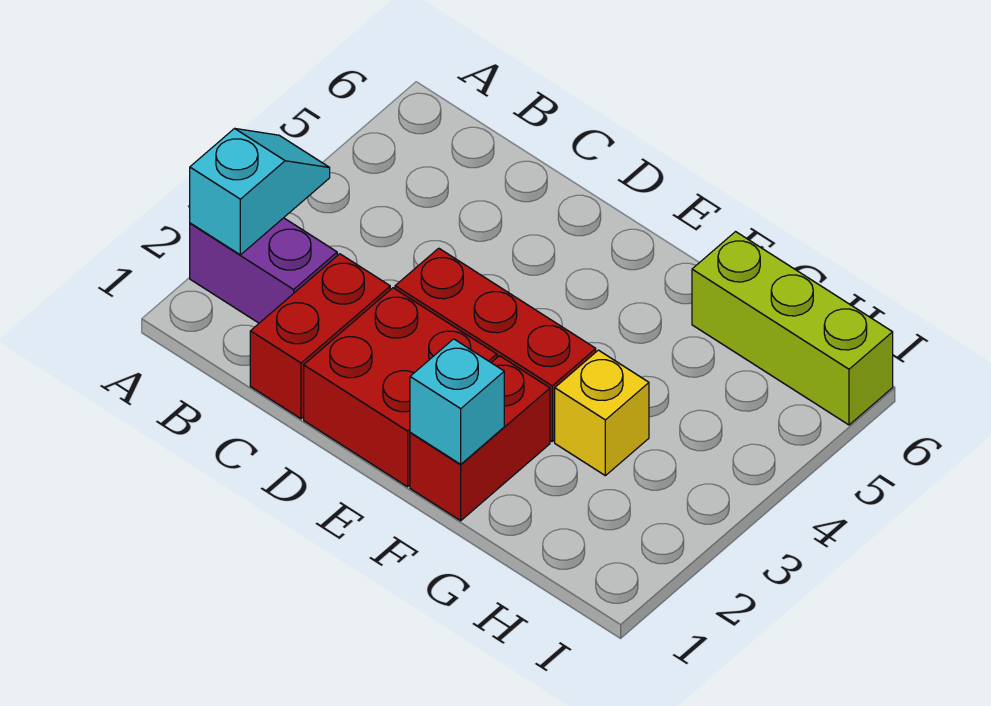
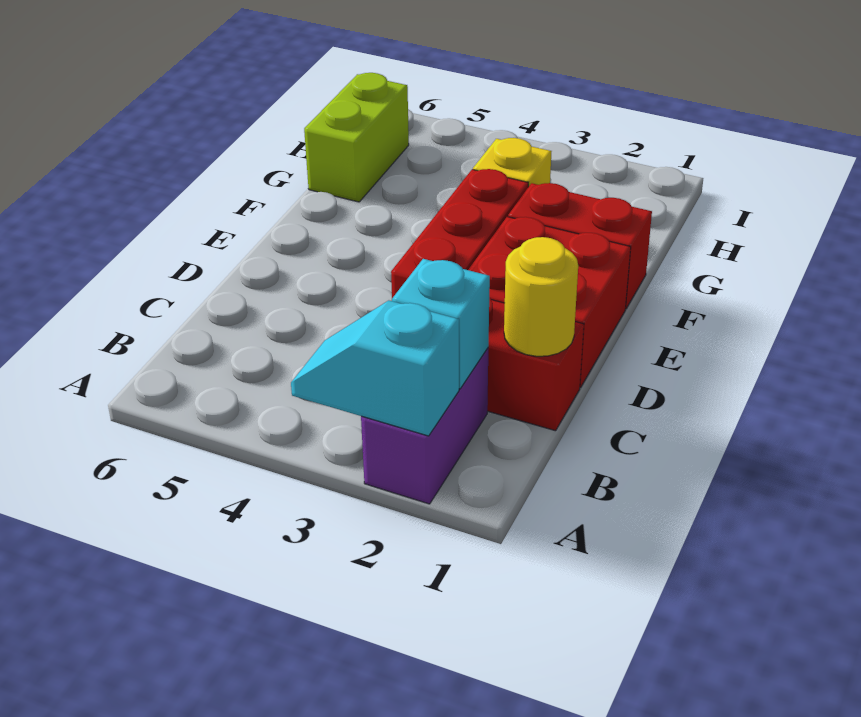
none -> yellow 1x1 round brick [504,237,578,356]
cyan 1x1 brick [410,339,504,464] -> cyan 1x1 brick moved to [392,259,490,389]
lime 1x3 brick [692,232,893,425] -> lime 1x2 brick [304,73,409,202]

